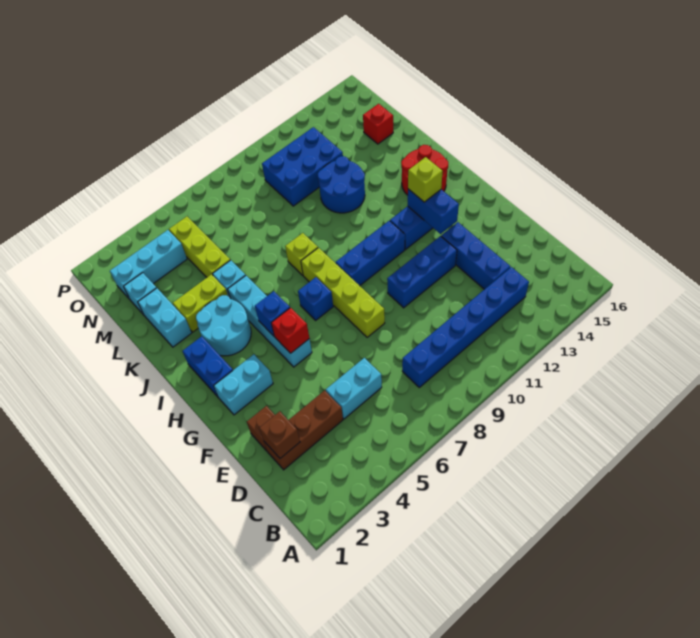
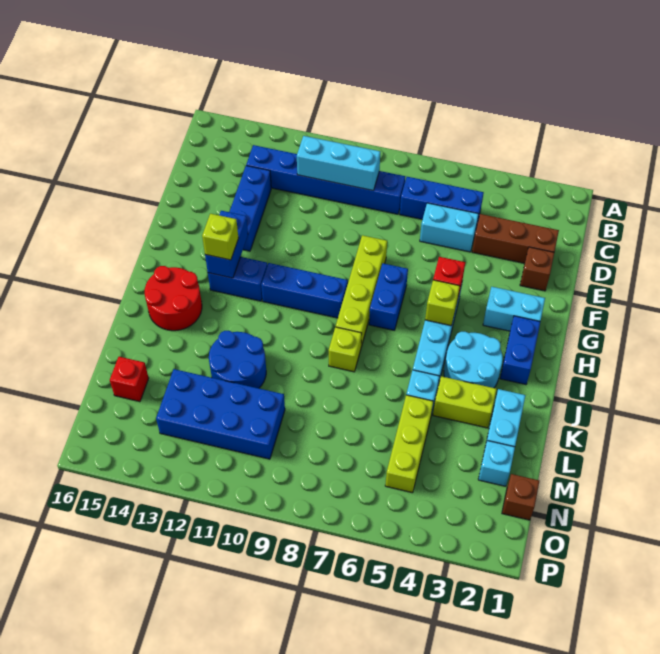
brown 1x1 brick [259,411,300,458] -> brown 1x1 brick moved to [502,474,539,520]
blue 1x3 brick [387,236,457,308] -> blue 1x3 brick moved to [400,177,484,227]
blue 1x1 brick [255,291,290,336] -> lime 1x1 brick [425,280,460,326]
blue 1x1 brick [298,277,333,320] -> blue 1x2 brick [369,263,408,330]
blue 2x3 brick [262,127,343,206] -> blue 2x4 brick [156,369,285,459]
cyan 1x3 brick [110,230,187,299] -> cyan 1x3 brick moved to [297,136,380,191]

